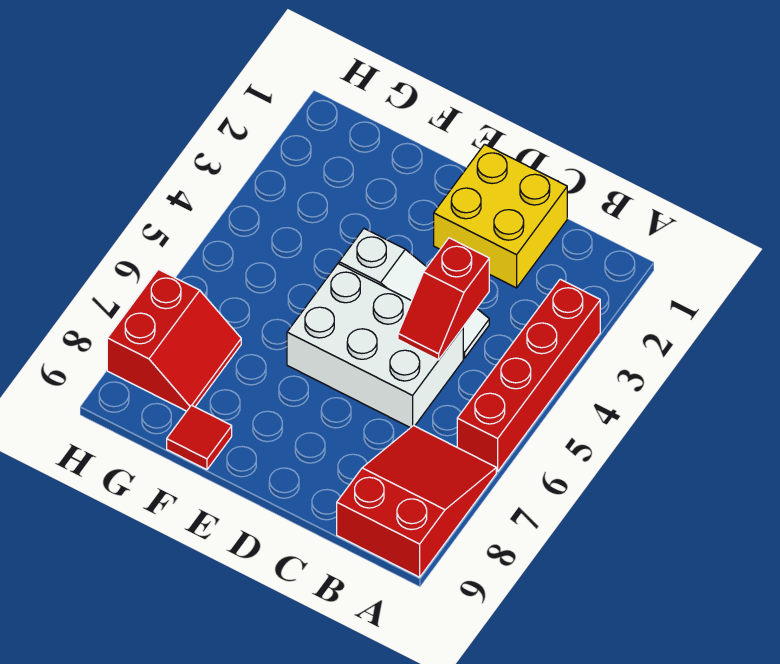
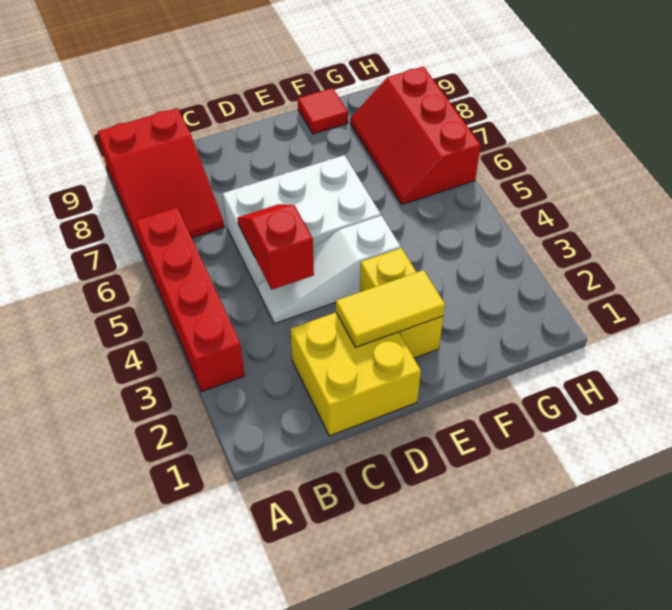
none -> yellow 1x2 tile [336,270,445,347]
none -> yellow 1x2 brick [360,248,443,358]
red 2x2 slope [107,269,241,411] -> red 2x3 slope [350,66,481,205]

